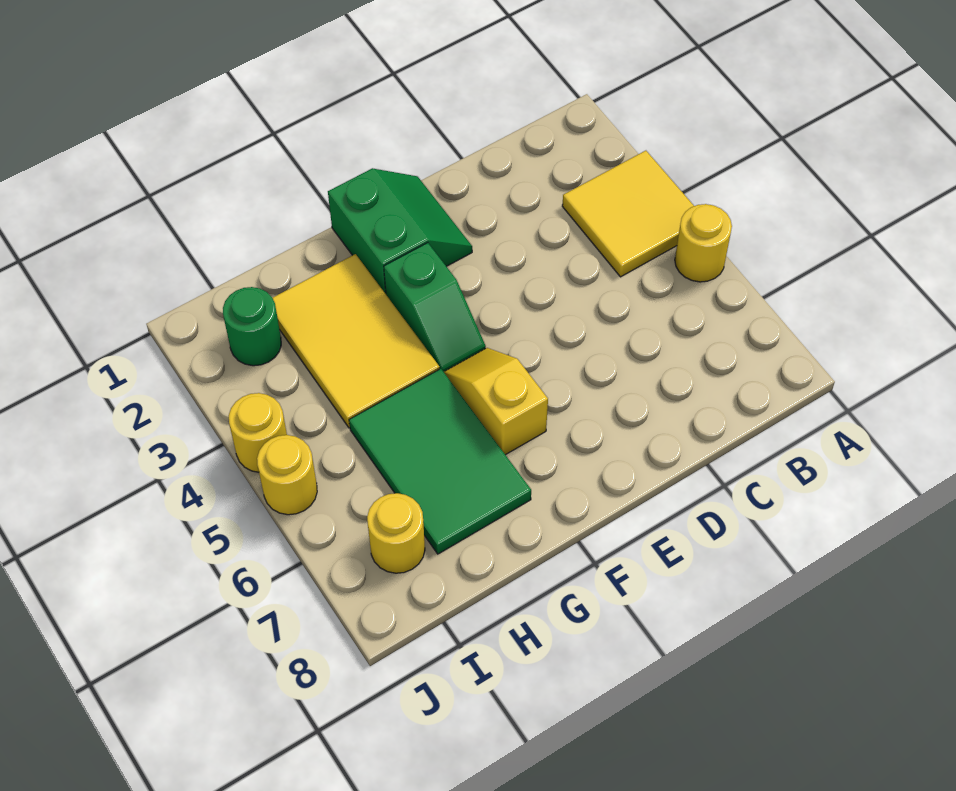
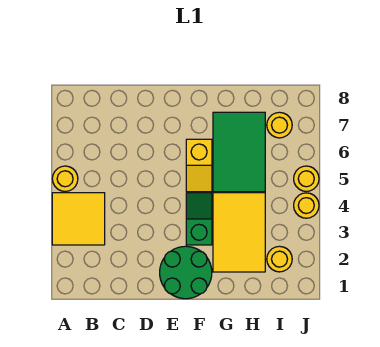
green 2x2 slope [328,168,472,294] -> green 2x2 round brick [160,246,212,299]
green 1x1 round brick [223,287,281,366] -> yellow 1x1 round brick [267,246,292,272]

